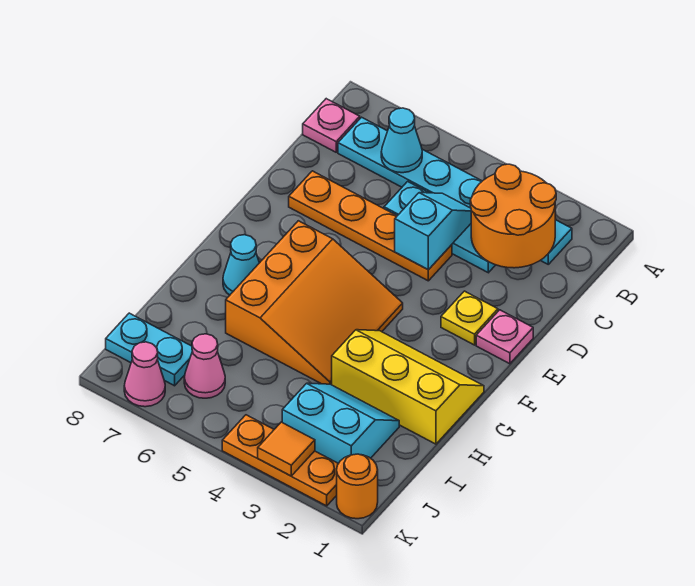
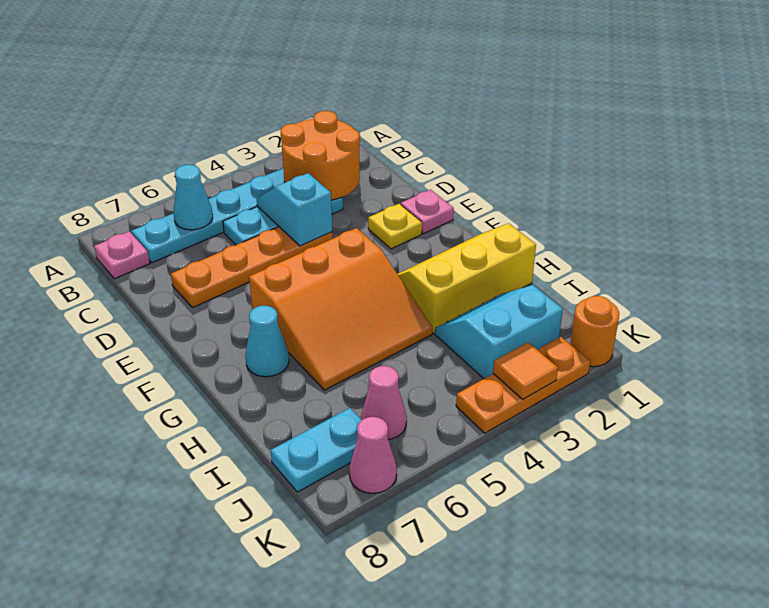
orange 3x3 slope [226,221,403,385] -> orange 3x3 slope turned to [249,228,433,390]

